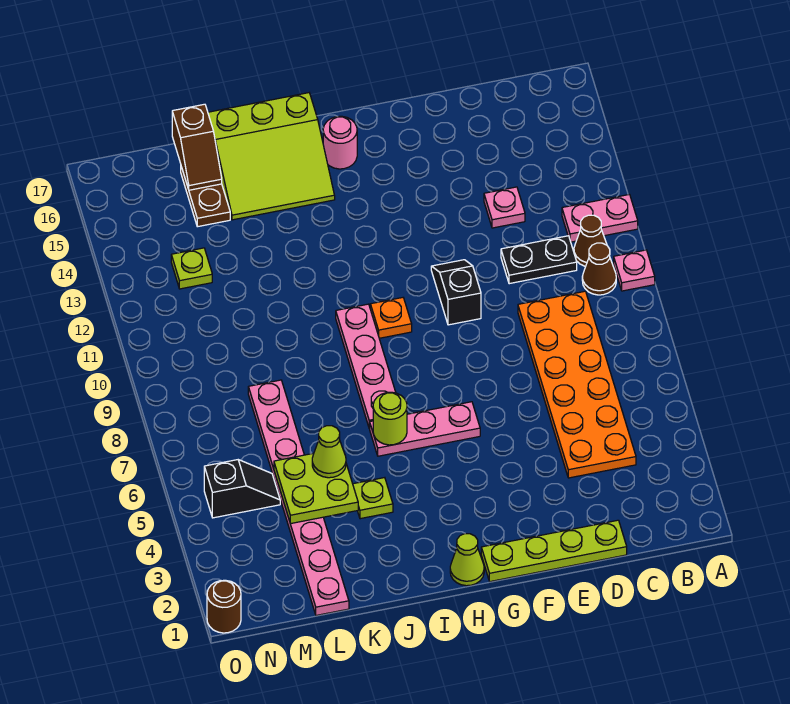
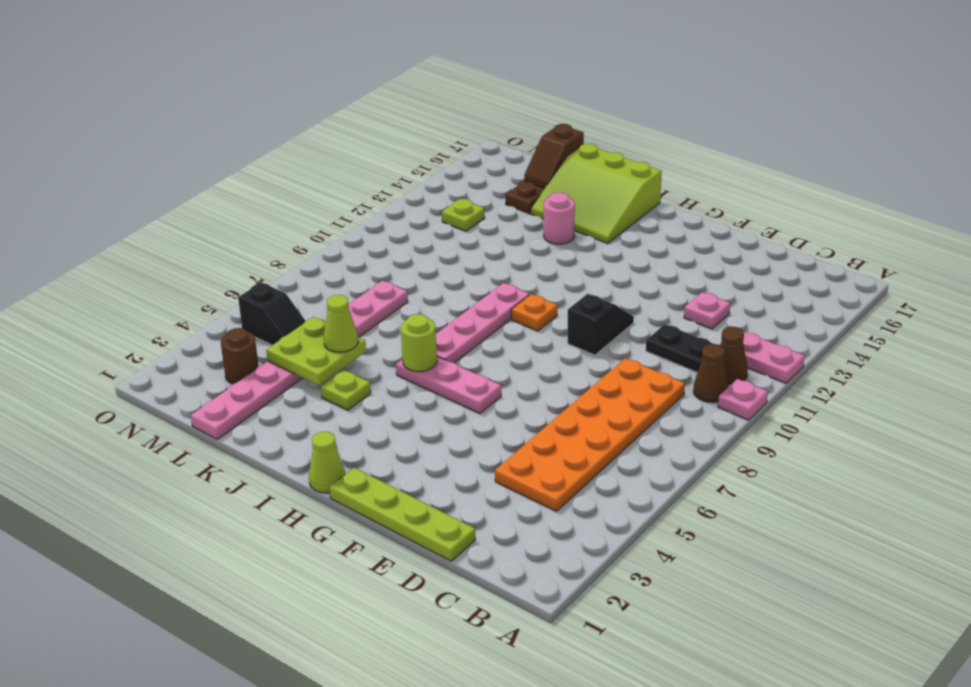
pink 1x1 round brick [323,116,357,169] -> pink 1x1 round brick moved to [544,192,575,244]
brown 1x1 round brick [207,580,241,633] -> brown 1x1 round brick moved to [221,328,258,384]

